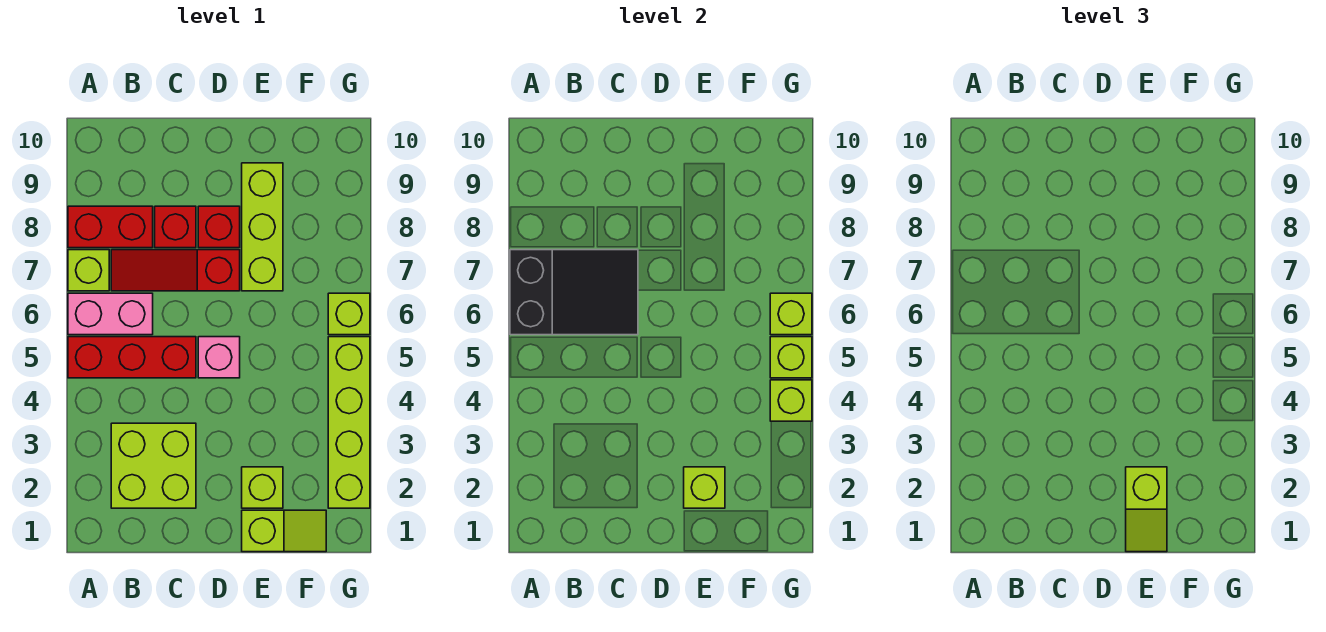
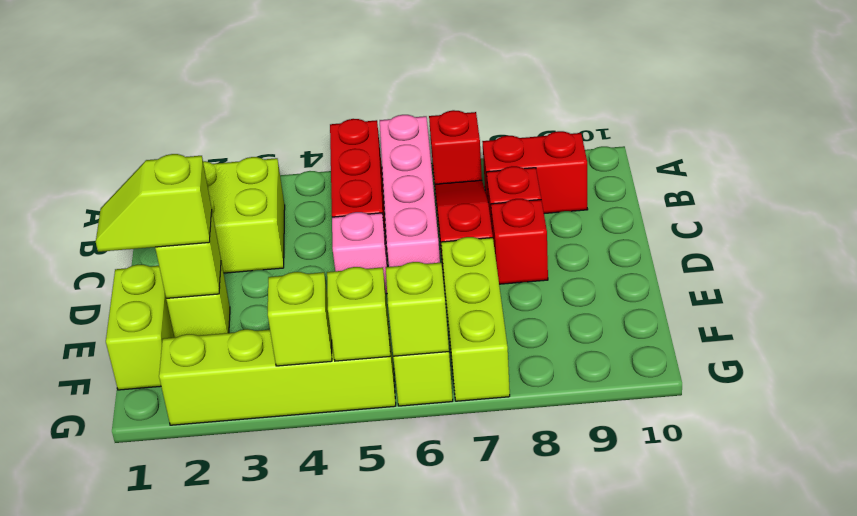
pink 1x2 brick [68,293,153,335] -> pink 1x4 brick [380,115,440,267]
black 2x3 slope [510,250,638,335] -> none
lime 1x1 brick [68,250,109,291] -> red 1x1 brick [429,110,482,184]
red 1x2 brick [68,206,153,248] -> red 1x2 brick turned to [482,131,588,214]
lime 1x2 slope [242,510,326,552] -> lime 1x2 brick [106,265,175,390]
lime 1x3 brick [242,163,283,291] -> lime 1x3 brick turned to [441,237,510,401]

